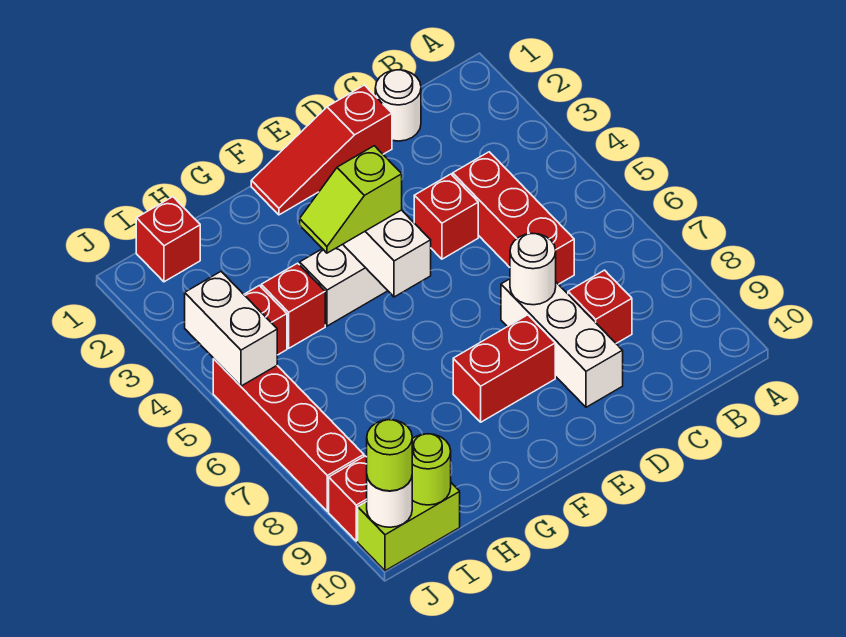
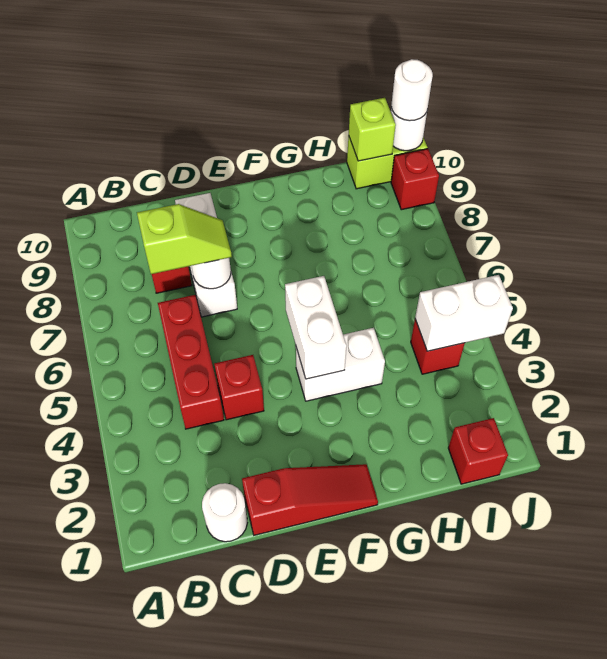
red 1x2 brick [453,315,555,422] -> none
lime 1x2 slope [300,146,402,253] -> lime 1x2 slope moved to [137,204,232,274]
red 1x1 brick [261,263,325,348] -> none
lime 1x1 round brick [412,434,451,505] -> lime 1x1 brick [349,98,396,161]
white 1x2 brick [185,272,277,386] -> white 1x2 brick turned to [415,275,513,351]
red 1x4 brick [213,359,364,511] -> none
lime 1x1 round brick [367,420,412,491] -> white 1x1 round brick [391,59,433,121]

